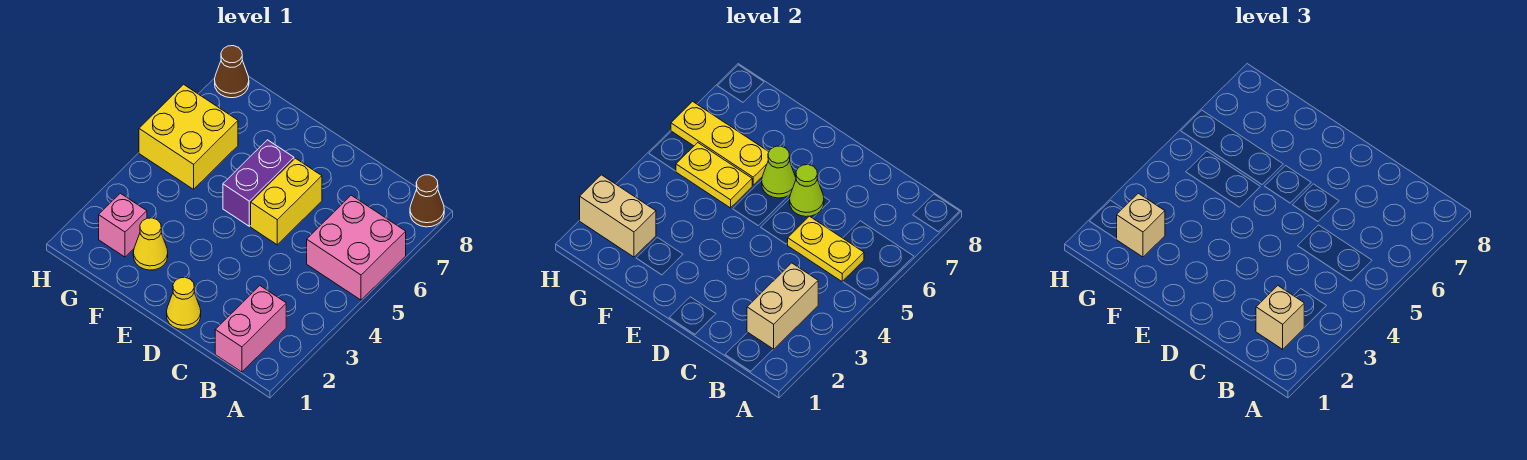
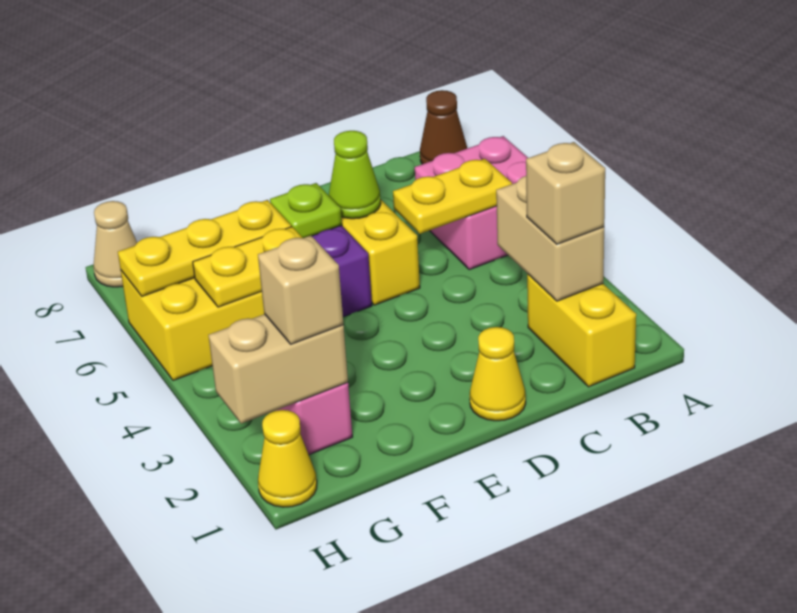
pink 1x2 brick [215,286,286,372] -> yellow 1x2 brick [527,274,636,387]
lime 1x1 cone [762,146,796,198] -> lime 1x1 plate [270,183,342,238]
yellow 1x1 cone [133,218,168,270] -> yellow 1x1 cone moved to [258,410,317,507]
brown 1x1 cone [215,46,249,98] -> tan 1x1 cone [93,201,137,287]

